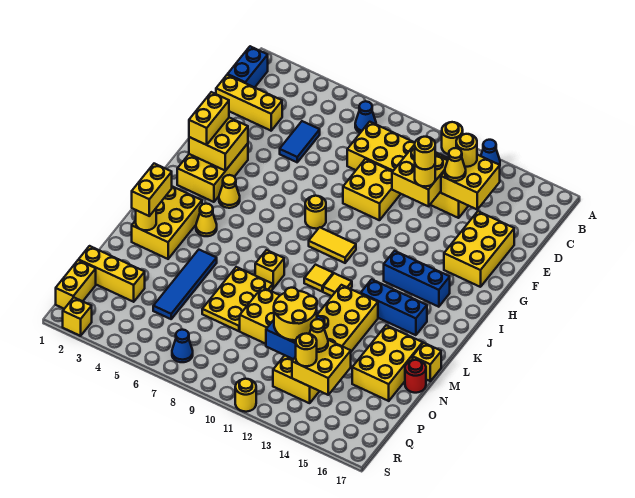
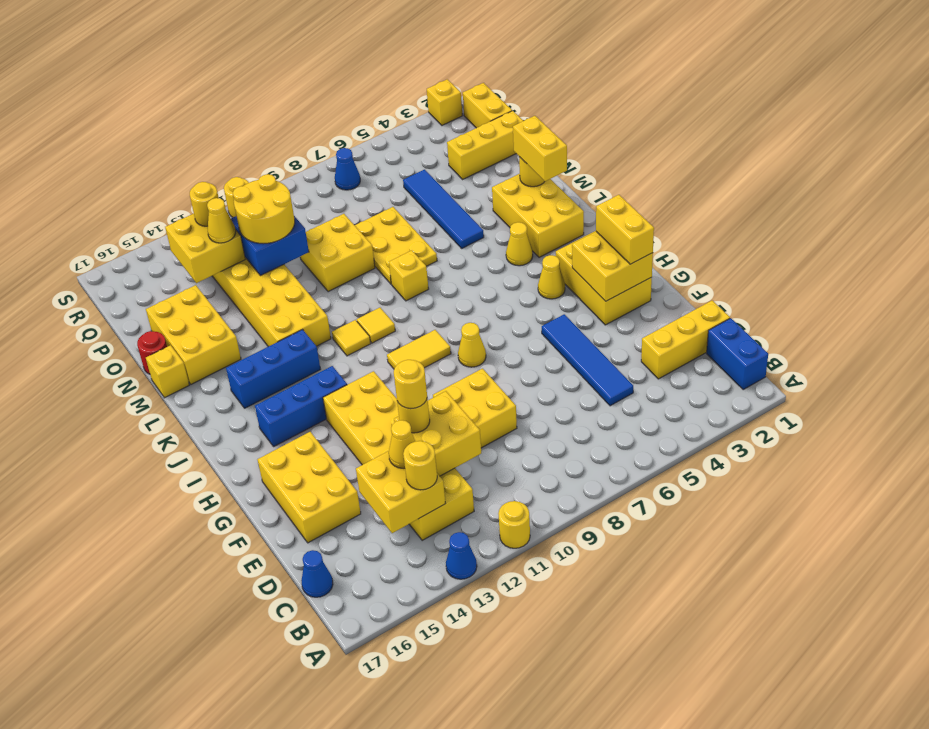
blue 1x1 cone [355,101,376,133] -> blue 1x1 cone moved to [301,550,333,597]
yellow 2x6 brick [347,122,468,218] -> yellow 2x6 brick turned to [323,371,474,540]
blue 1x2 tile [280,121,320,162] -> blue 1x4 tile [542,314,633,406]
yellow 1x1 round brick [305,196,326,229] -> yellow 1x1 cone [458,323,486,367]

